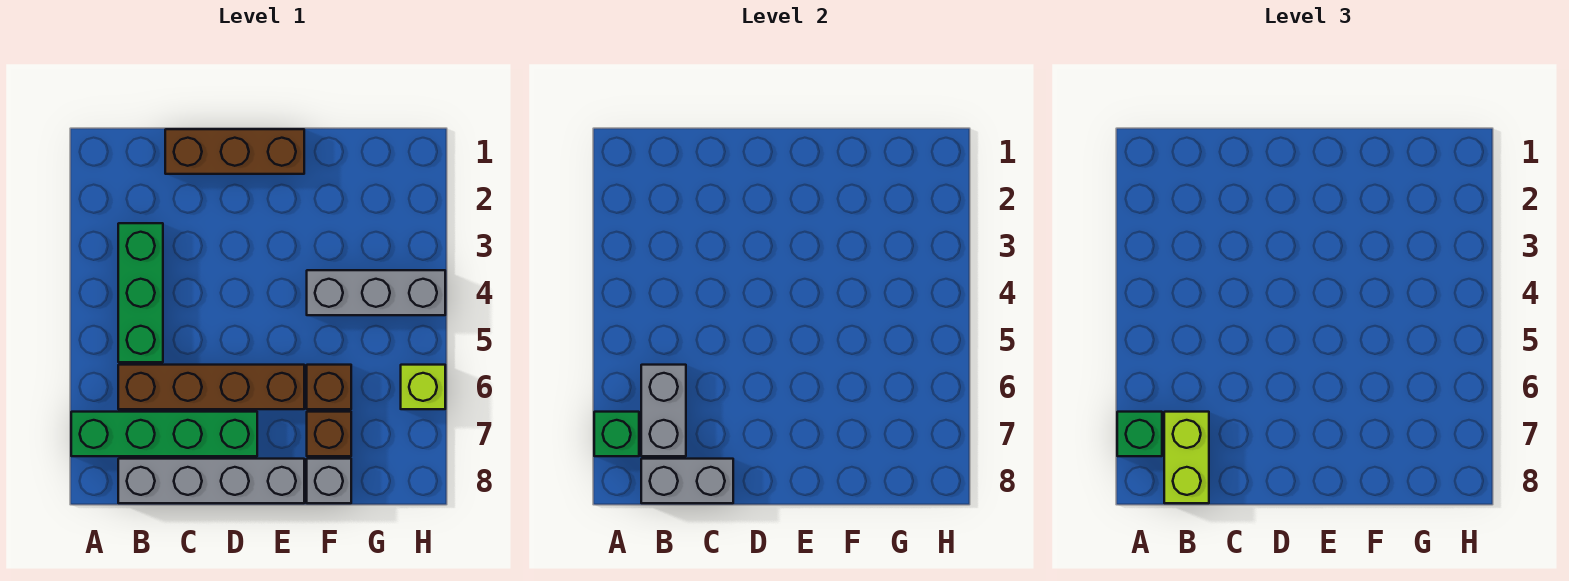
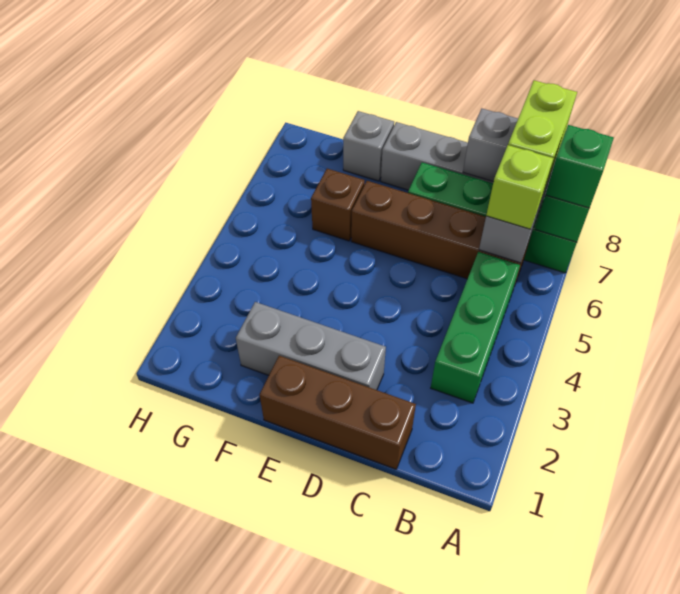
grey 1x3 brick [307,270,445,315] -> grey 1x3 brick moved to [236,302,386,390]
brown 1x1 brick [307,412,351,456] -> none
lime 1x1 brick [401,365,445,409] -> lime 1x1 brick moved to [486,145,554,229]

